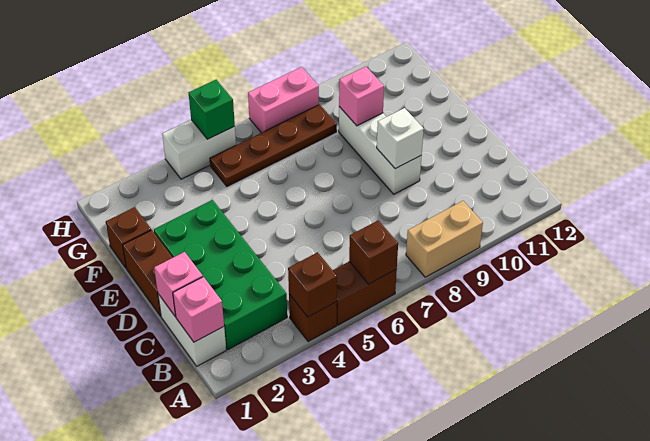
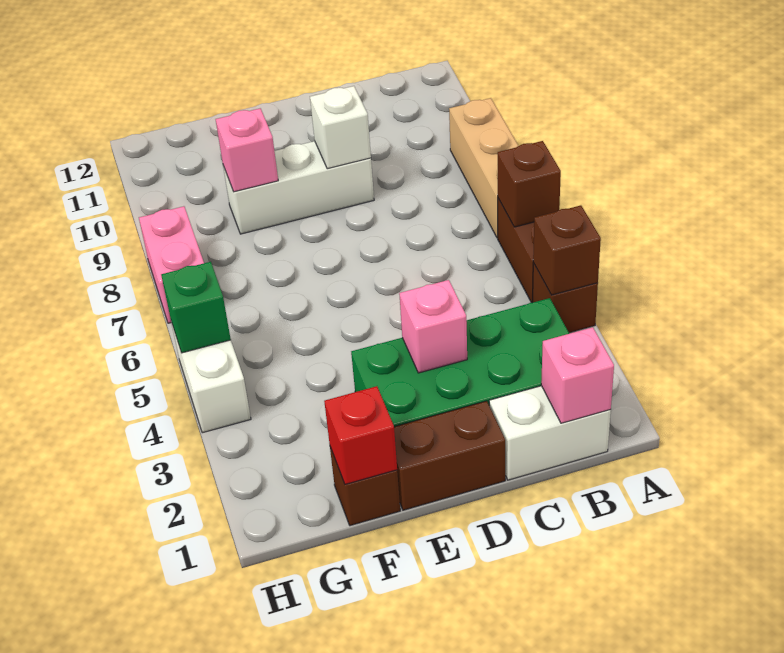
tan 1x2 brick [406,201,483,277] -> tan 1x3 brick [449,98,518,238]
pink 1x1 brick [154,252,203,317] -> pink 1x1 brick moved to [399,280,467,373]
none -> red 1x1 brick [324,386,397,484]
brown 1x4 plate [210,105,337,186] -> none

